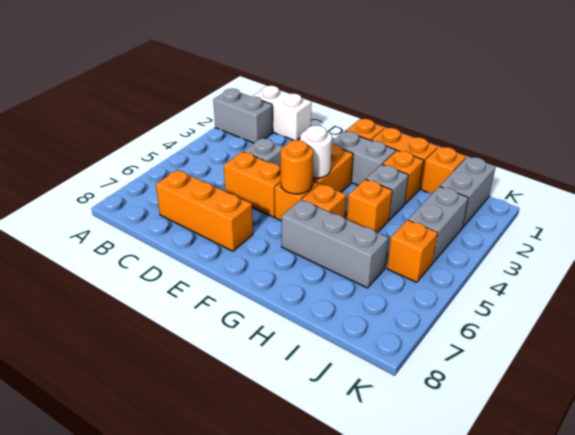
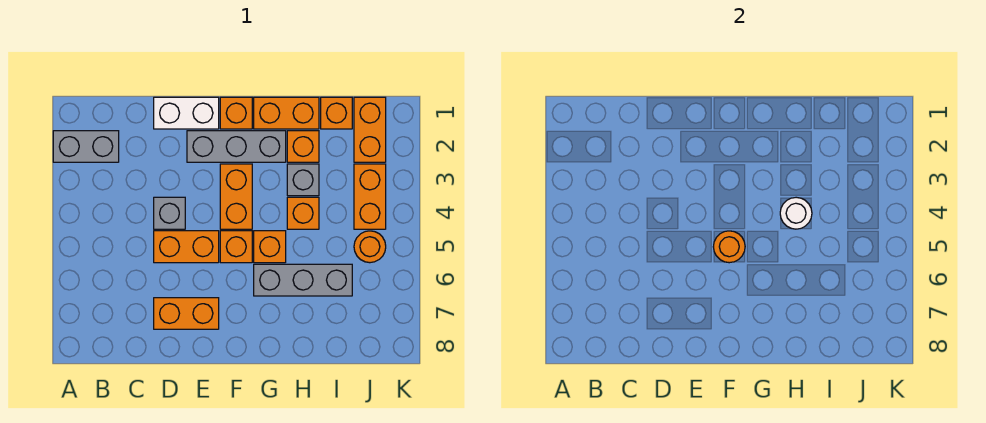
white 1x2 brick [253,86,312,140] -> white 1x2 brick moved to [154,97,219,129]
orange 1x3 brick [156,170,253,251] -> orange 1x2 brick [154,298,219,329]
grey 1x2 brick [332,131,396,185] -> grey 1x3 brick [187,131,286,162]
white 1x1 round brick [300,126,332,178] -> white 1x1 round brick moved to [780,197,812,229]
grey 1x2 brick [440,157,496,227] -> orange 1x2 brick [354,97,386,162]
grey 1x2 brick [408,186,468,263] -> orange 1x2 brick [354,164,386,229]
orange 1x1 brick [387,220,438,282] -> orange 1x1 round brick [354,231,386,263]

